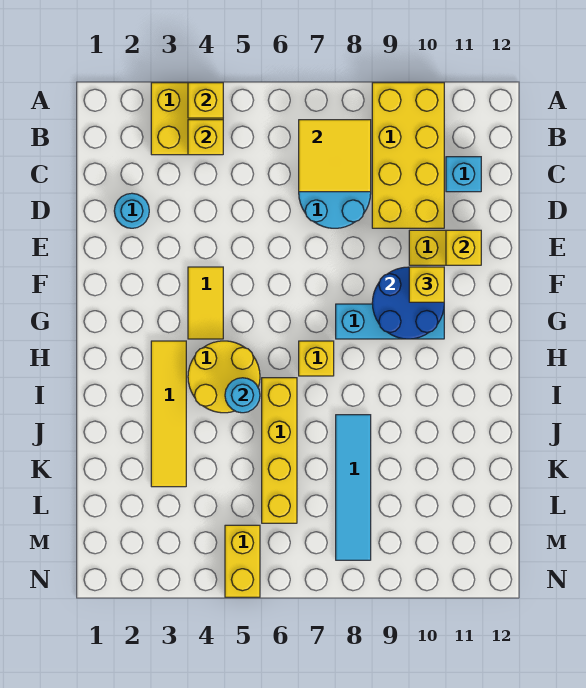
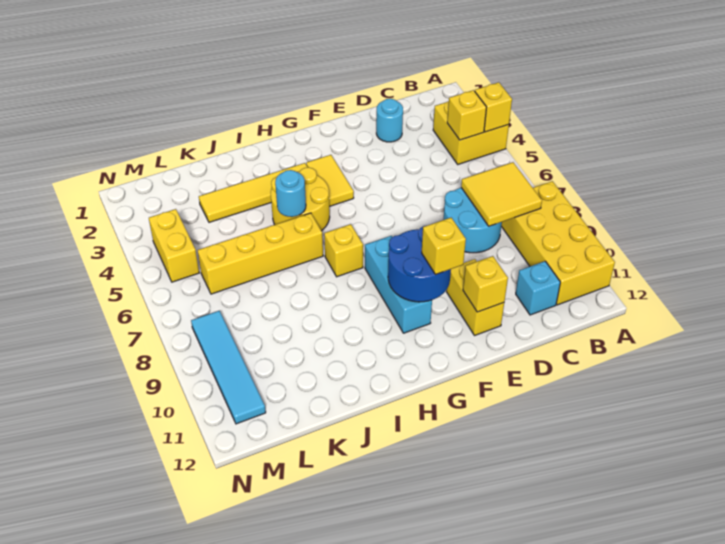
yellow 2x4 brick [372,83,444,228] -> yellow 2x4 brick turned to [501,181,615,305]
yellow 1x2 tile [188,267,223,339] -> yellow 1x2 tile turned to [306,155,354,207]
cyan 1x4 tile [336,415,371,560] -> cyan 1x4 tile turned to [191,311,266,424]
yellow 1x2 brick [225,525,260,597] -> yellow 1x2 brick turned to [149,209,199,282]

